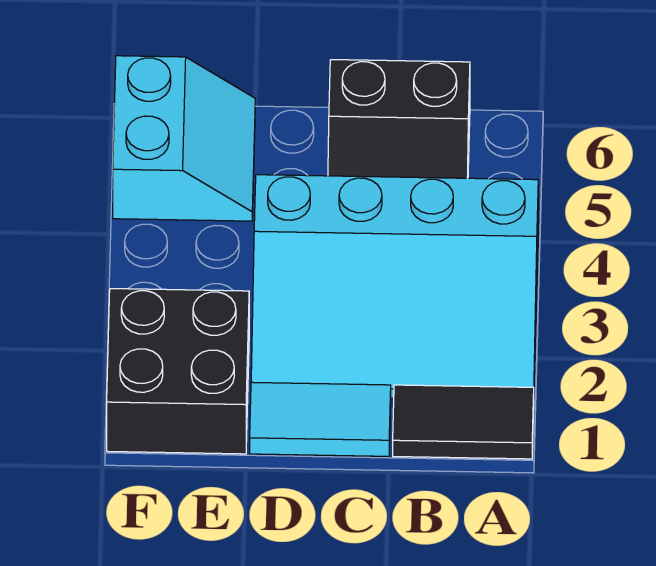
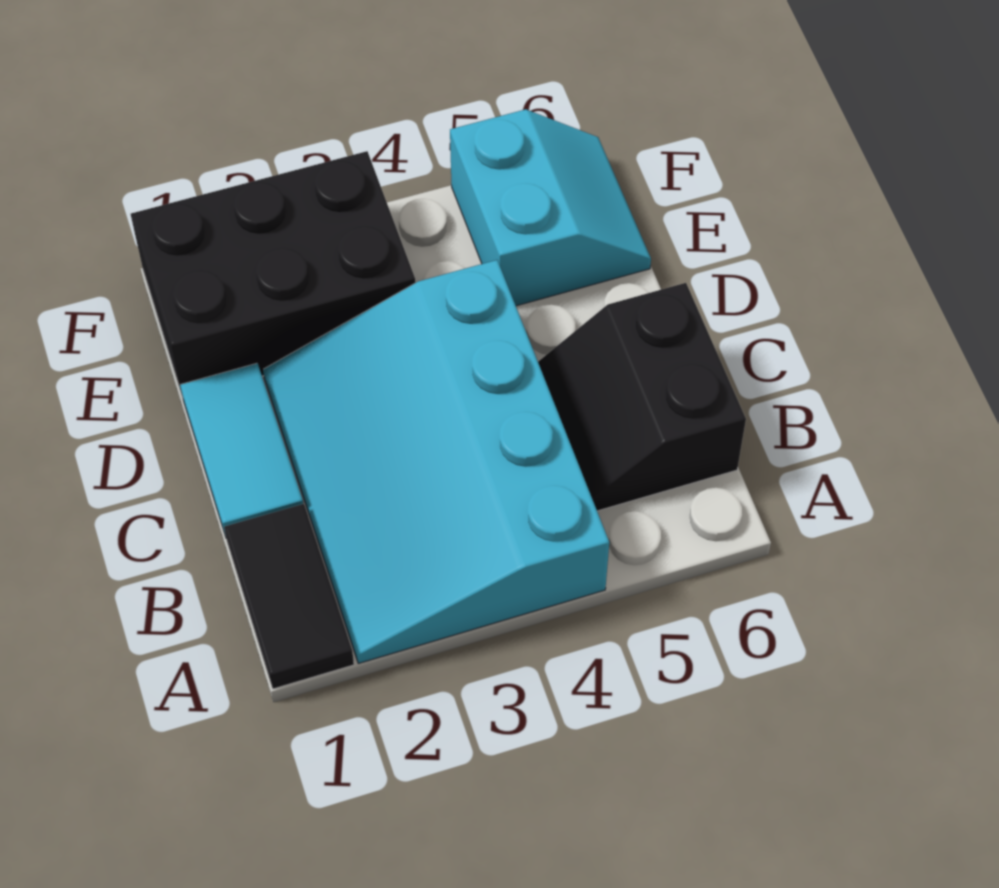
black 2x2 brick [107,289,249,454] -> black 2x3 brick [131,151,415,397]
cyan 2x2 slope [113,56,255,221] -> cyan 2x2 slope turned to [450,109,651,306]

